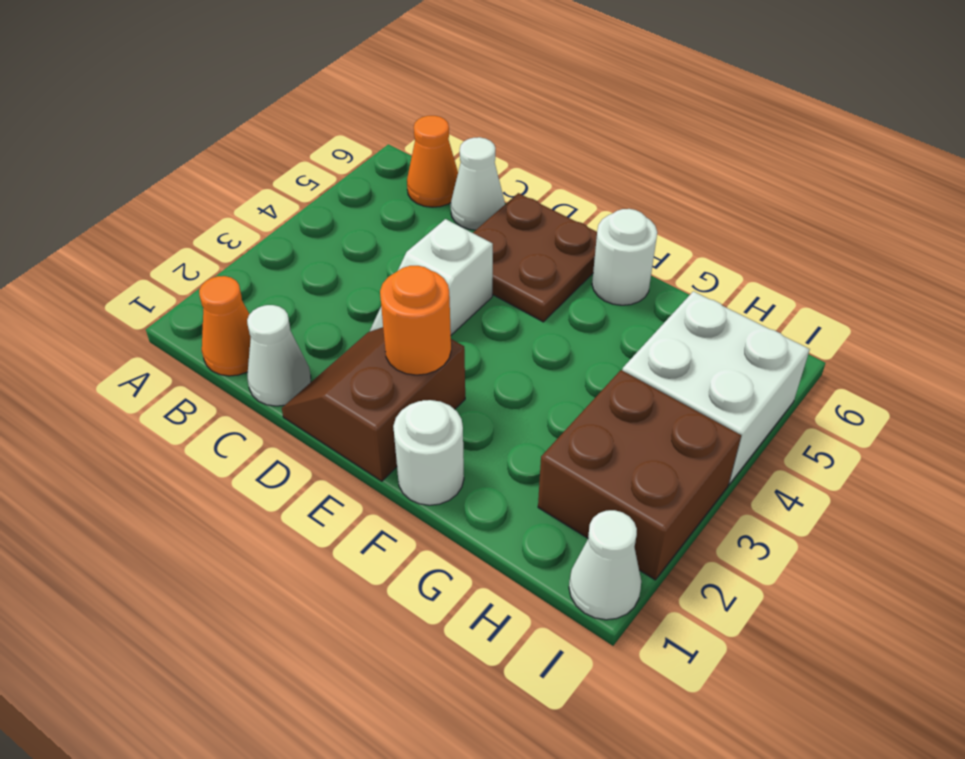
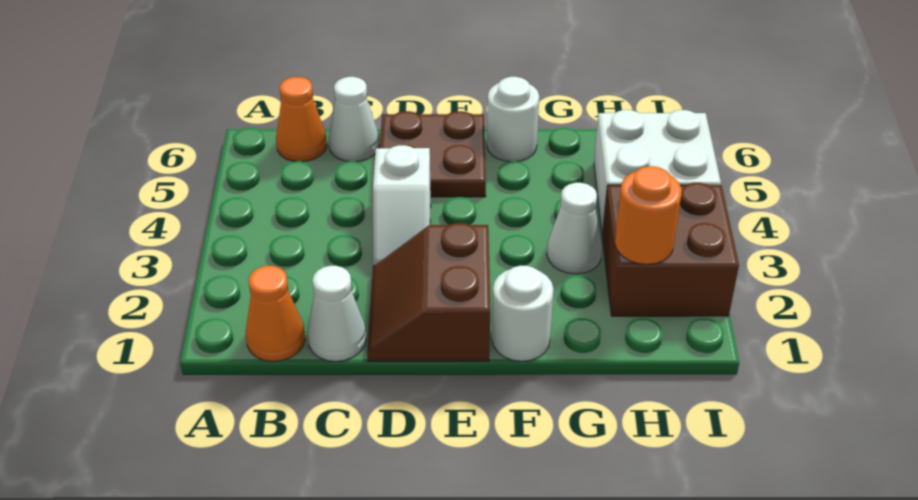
orange 1x1 round brick [380,266,451,375] -> orange 1x1 round brick moved to [615,166,682,264]
white 1x1 cone [569,510,641,620] -> white 1x1 cone moved to [547,183,602,274]

